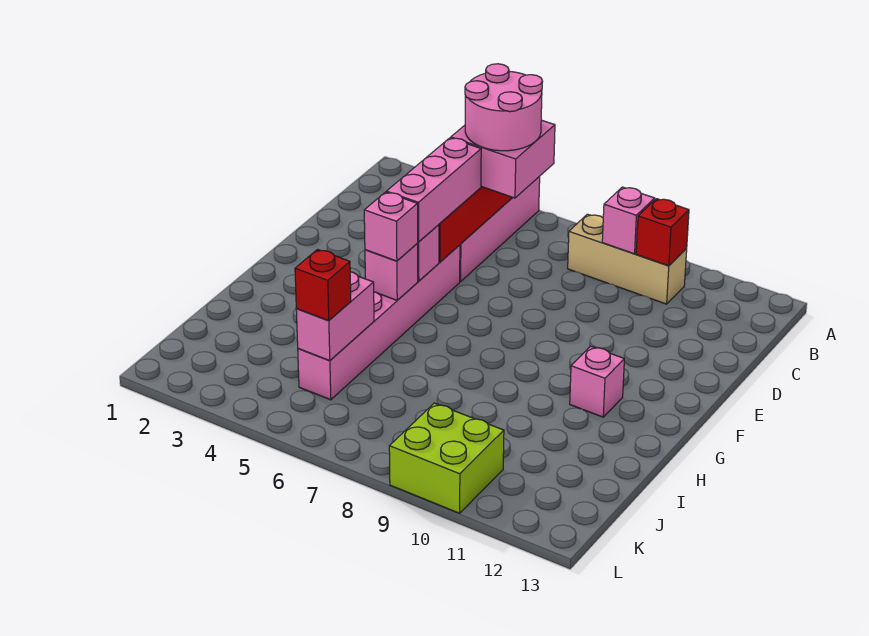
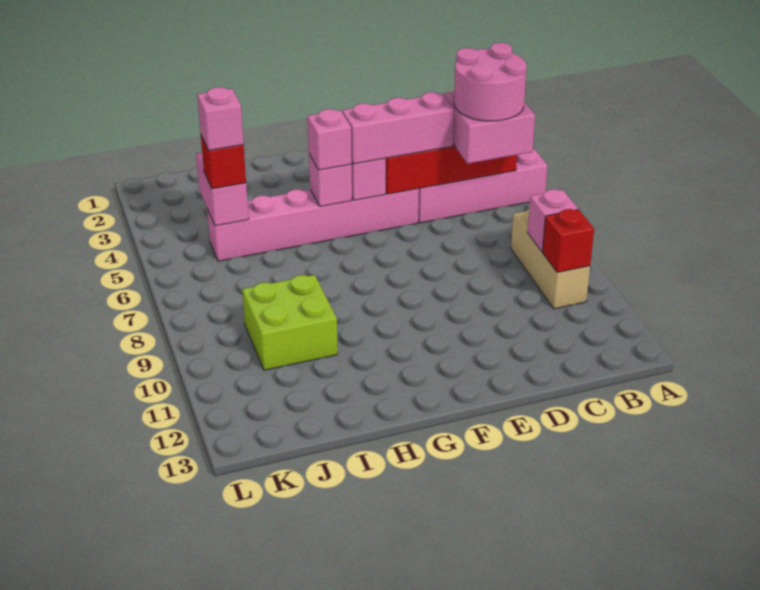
pink 1x1 brick [570,346,624,417] -> pink 1x1 brick moved to [197,87,244,150]
pink 1x2 brick [296,272,374,361] -> pink 1x2 brick turned to [196,153,249,226]
lime 2x2 brick [389,403,504,513] -> lime 2x2 brick moved to [242,275,338,370]

